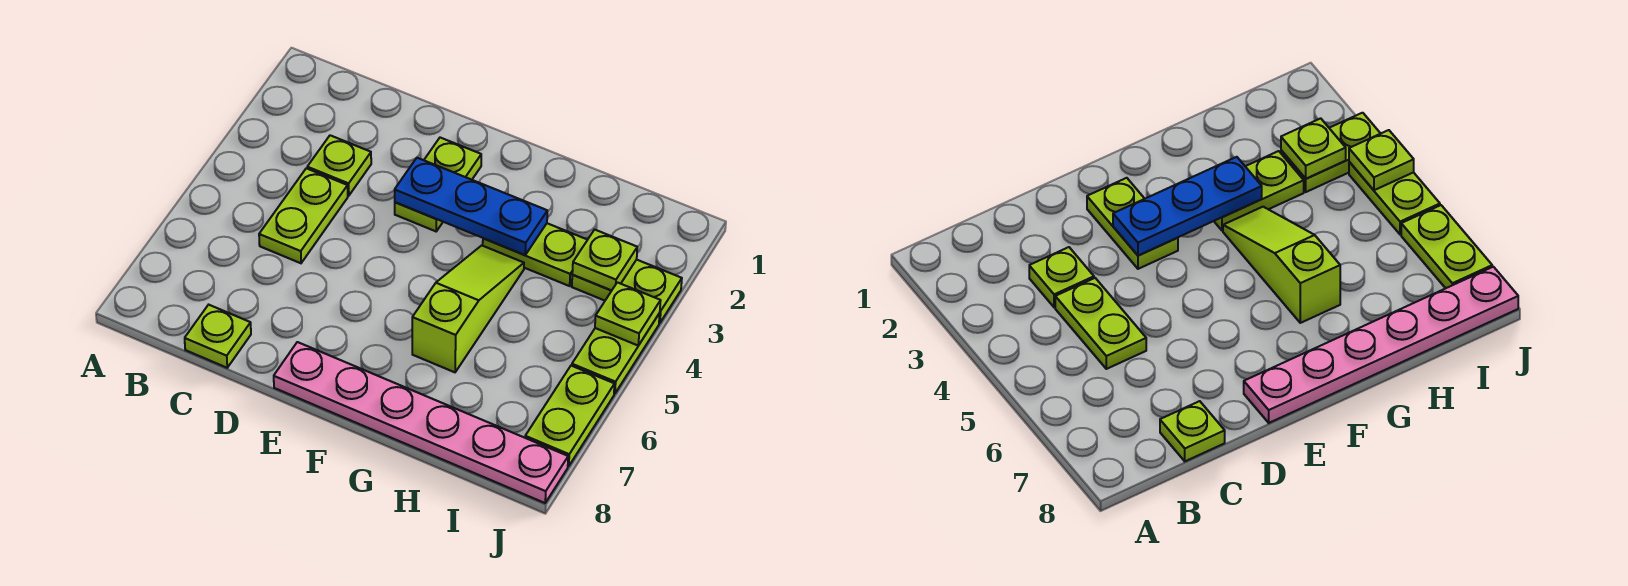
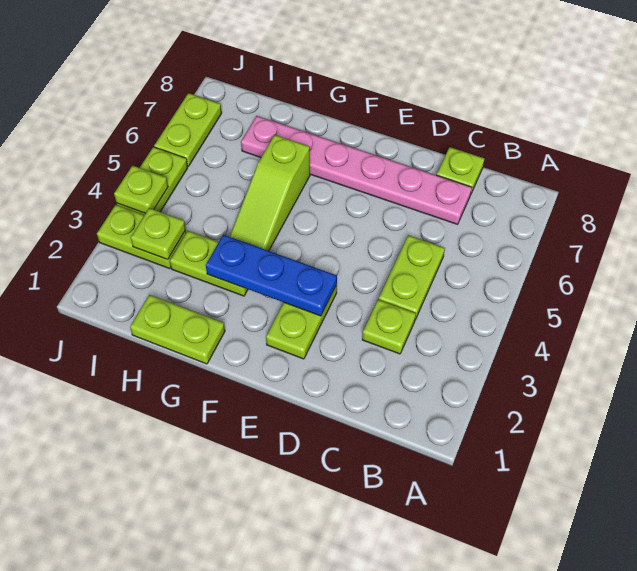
pink 1x6 plate [274,342,568,503] -> pink 1x6 plate moved to [241,116,472,224]
none -> lime 1x2 plate [130,295,225,364]

